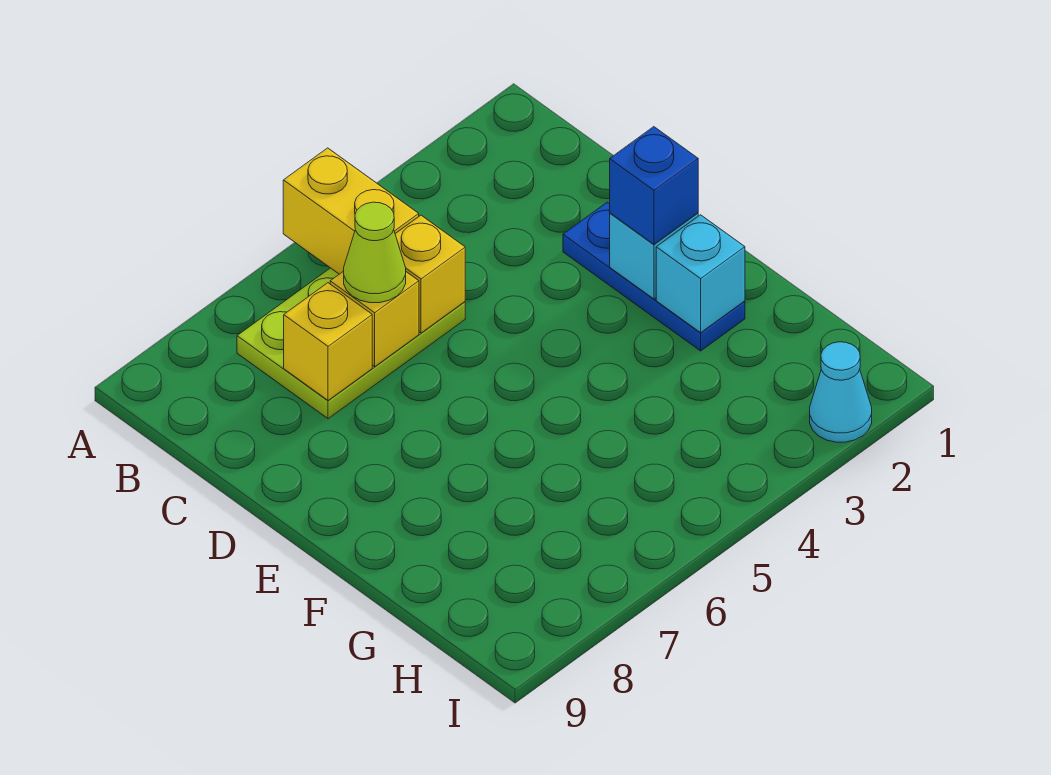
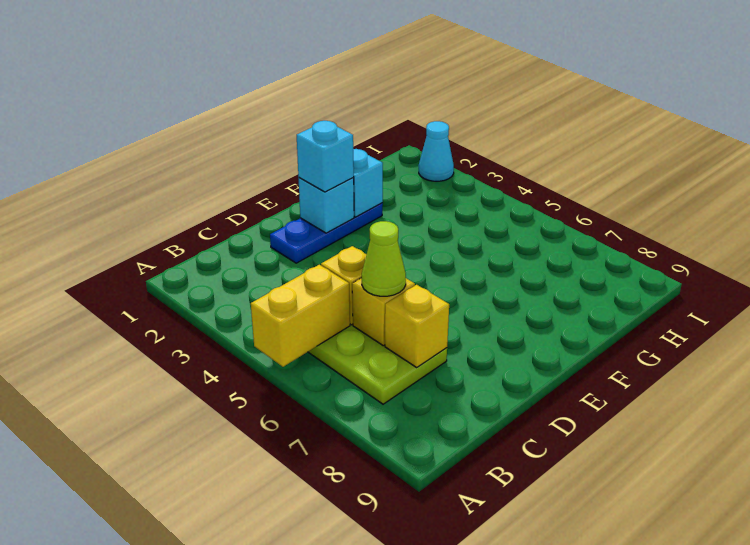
blue 1x1 brick [610,127,698,244] -> cyan 1x1 brick [297,121,354,192]

